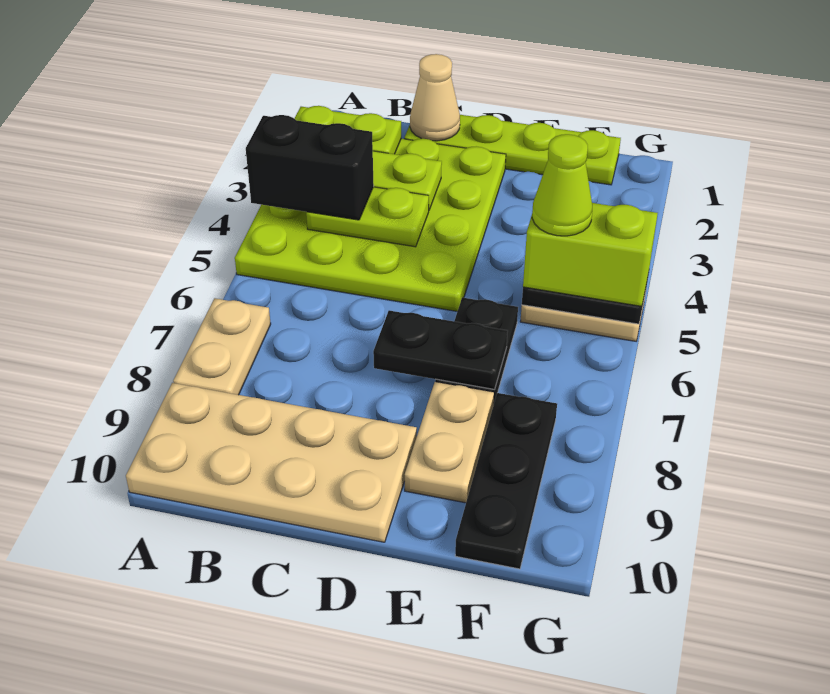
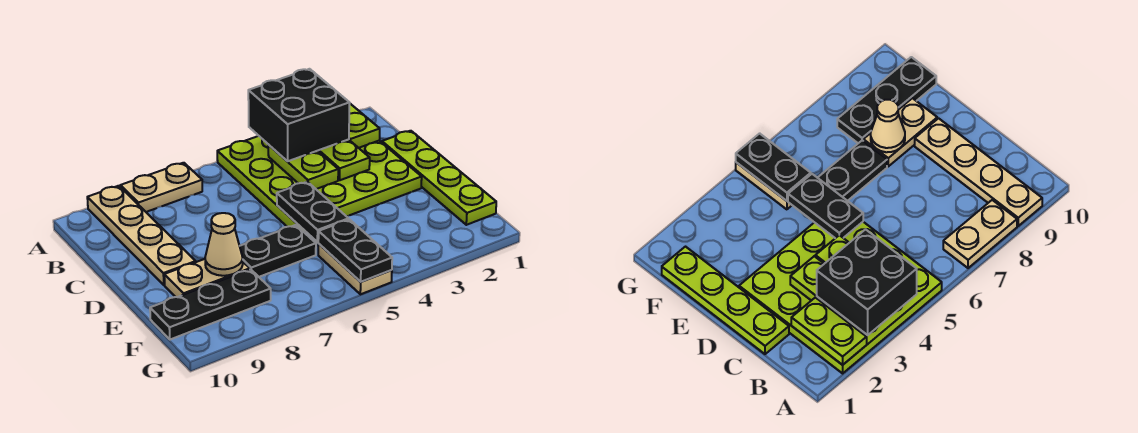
black 1x2 brick [246,115,374,220] -> black 2x2 brick [248,69,350,161]
tan 2x4 plate [126,383,417,542] -> tan 1x4 plate [87,186,196,285]
tan 1x1 cone [410,54,460,141] -> tan 1x1 cone moved to [205,213,243,276]
black 1x2 plate [373,310,508,389] -> black 1x2 plate moved to [277,182,349,242]
lime 1x2 brick [523,203,658,306] -> none
lime 1x1 cone [532,134,592,236] -> none

